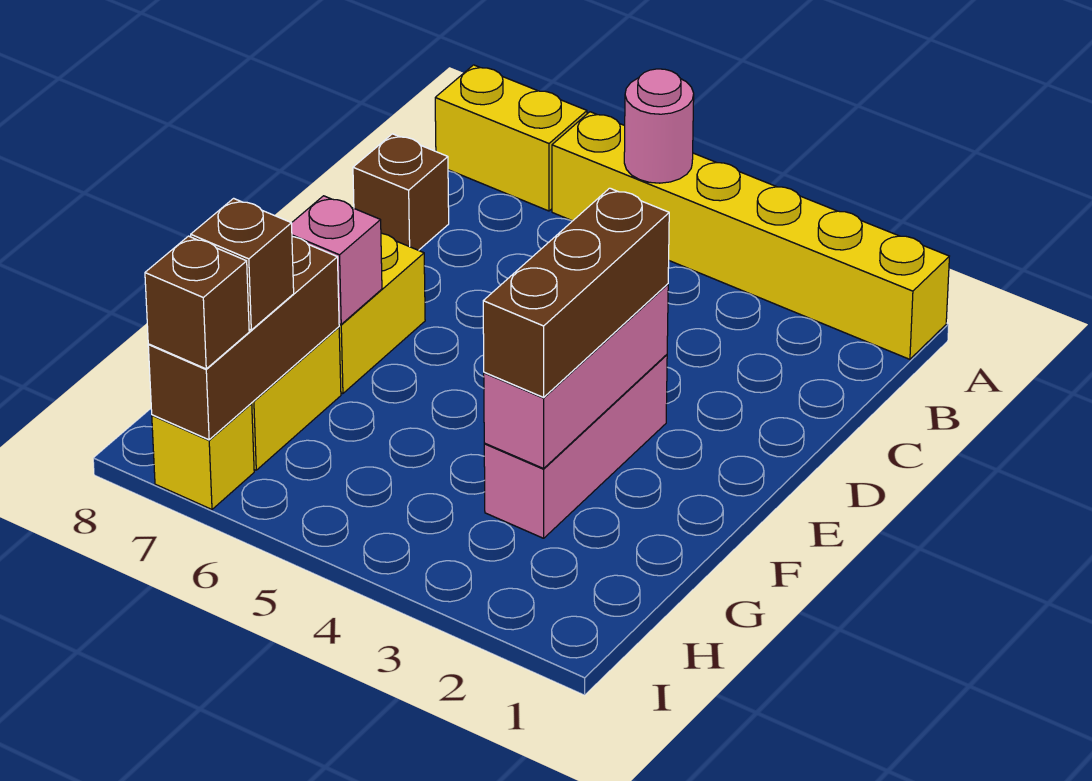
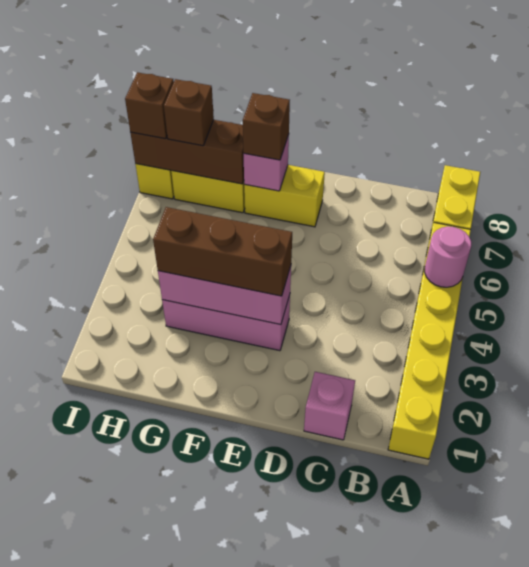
none -> pink 1x1 brick [304,372,355,440]
brown 1x1 brick [353,134,449,250] -> brown 1x1 brick moved to [243,93,290,160]

